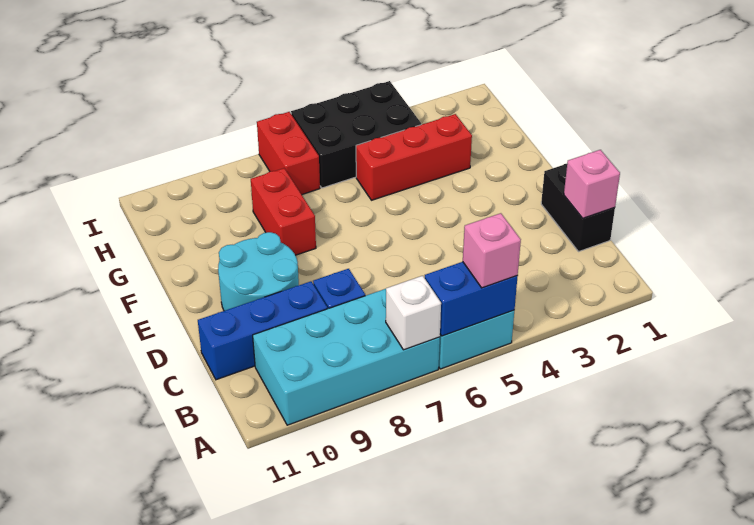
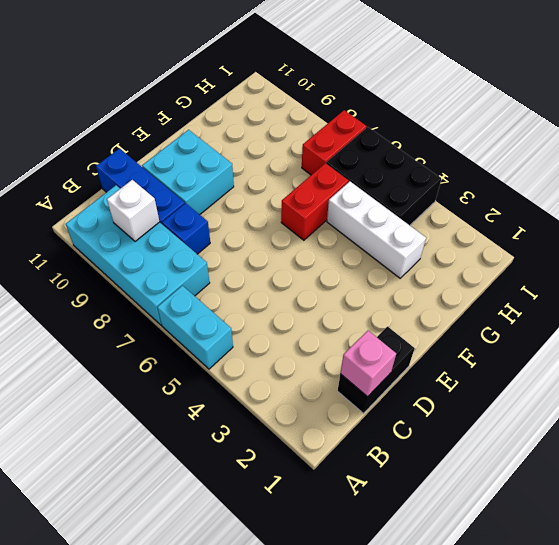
blue 1x2 brick [425,262,518,336] -> none
pink 1x1 brick [463,213,521,288] -> none
white 1x1 brick [386,276,441,350] -> white 1x1 brick moved to [107,180,159,241]
cyan 2x2 round brick [218,232,299,311] -> cyan 2x2 brick [142,130,234,215]
red 1x2 brick [251,168,316,255] -> red 1x2 brick moved to [281,163,349,240]
red 1x3 brick [356,114,472,200] -> white 1x3 brick [327,181,426,278]

